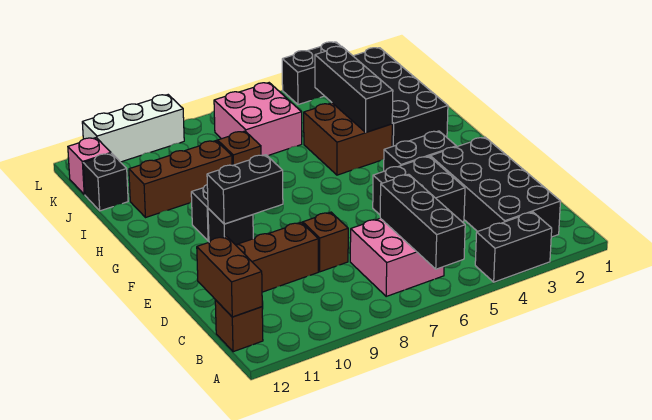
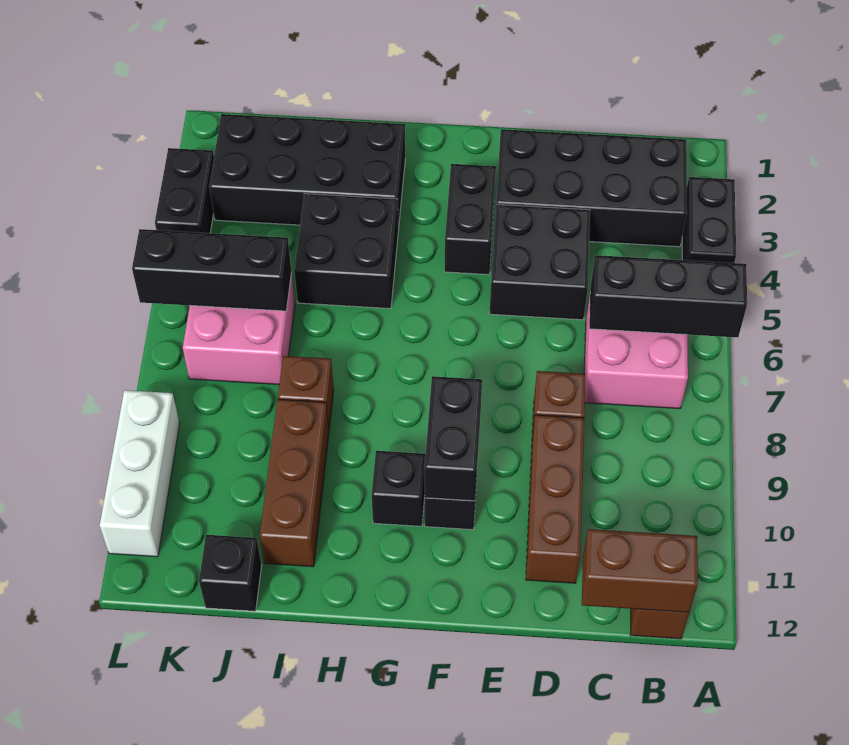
brown 2x2 brick [304,103,392,175] -> black 2x2 brick [294,194,398,309]
black 1x3 brick [315,46,393,132] -> black 1x3 brick moved to [132,229,292,311]
pink 1x1 brick [68,138,111,195] -> none

